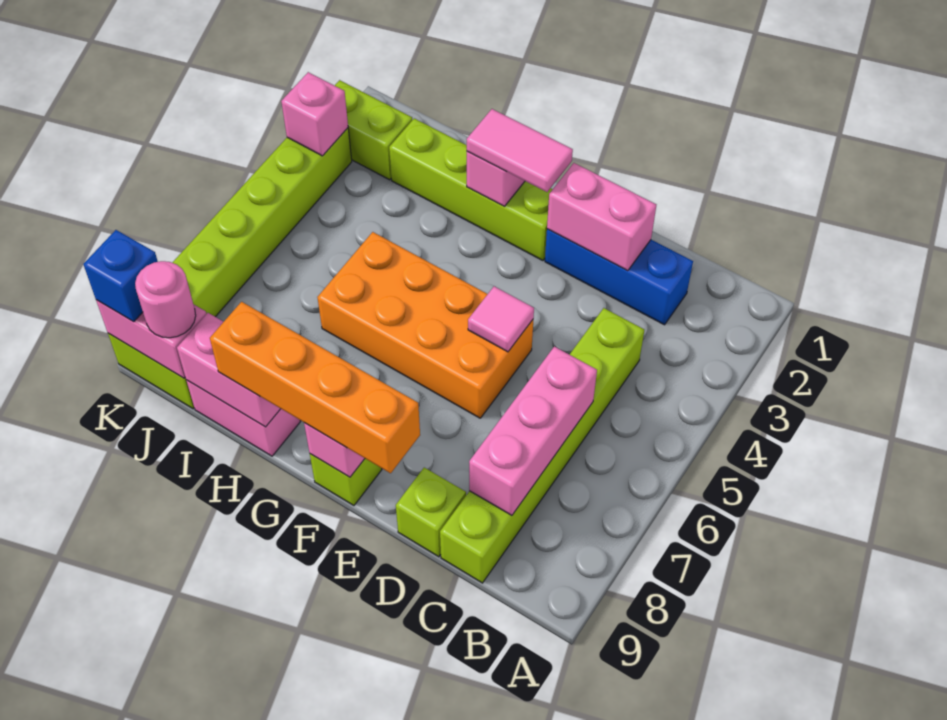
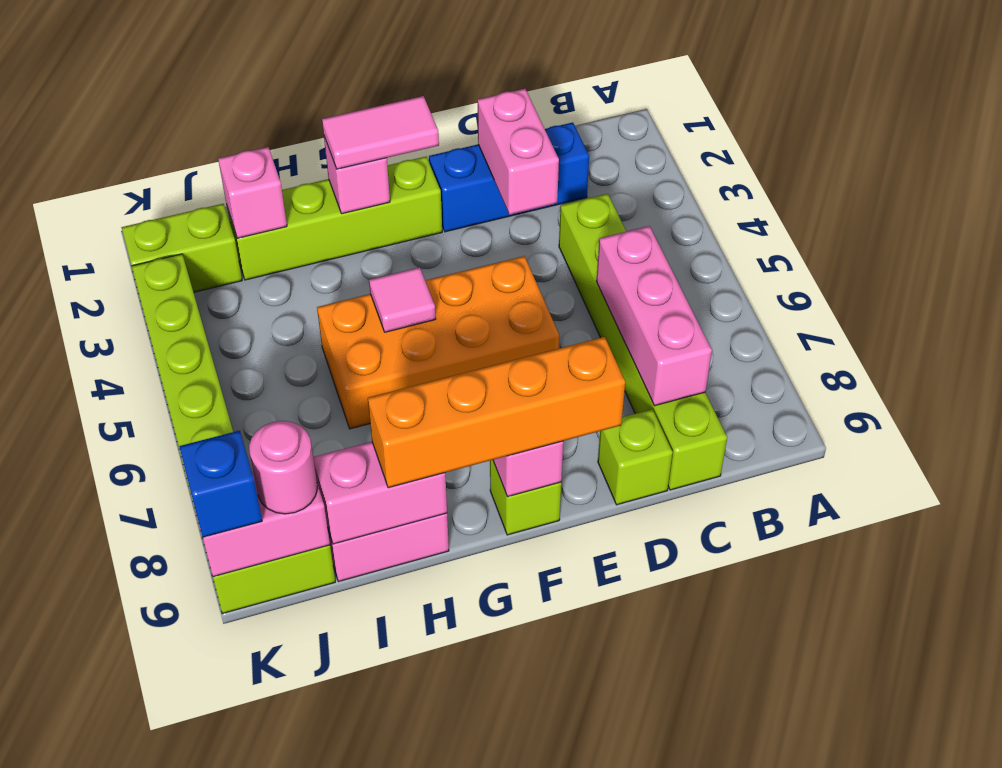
pink 1x2 brick [547,163,656,271] -> pink 1x2 brick turned to [478,89,559,215]
pink 1x1 tile [468,286,534,352] -> pink 1x1 tile moved to [369,267,436,332]
pink 1x1 brick [281,72,348,156] -> pink 1x1 brick moved to [218,147,287,238]

